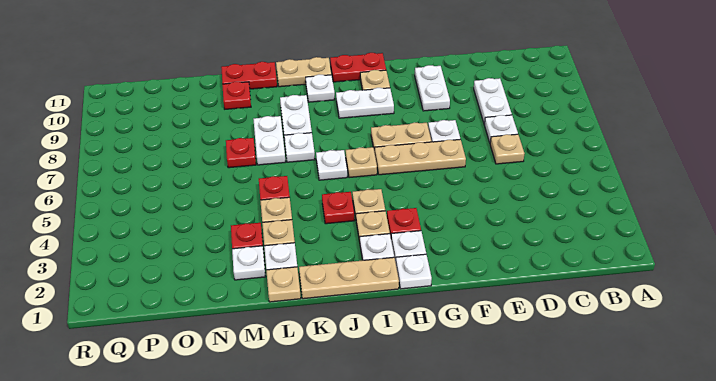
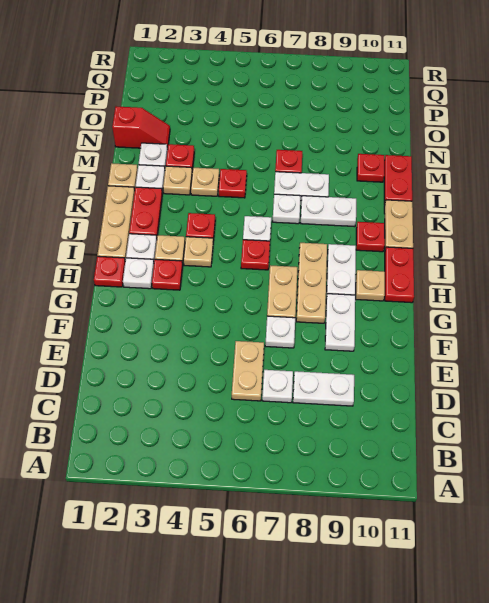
tan 1x1 plate [490,134,525,164] -> tan 1x2 plate [232,341,264,401]
tan 1x3 plate [375,139,466,175] -> tan 1x3 plate moved to [296,243,327,323]
white 1x2 plate [415,65,450,111] -> white 1x2 plate turned to [325,294,355,351]
white 1x1 plate [396,254,432,289] -> red 1x1 plate [94,256,125,287]
tan 1x1 plate [346,147,377,178] -> red 1x1 plate [241,240,270,270]
none -> red 1x2 plate [129,187,162,238]
white 1x1 plate [306,74,335,102] -> red 1x1 plate [356,222,385,252]
none -> red 1x2 slope [112,106,170,149]

